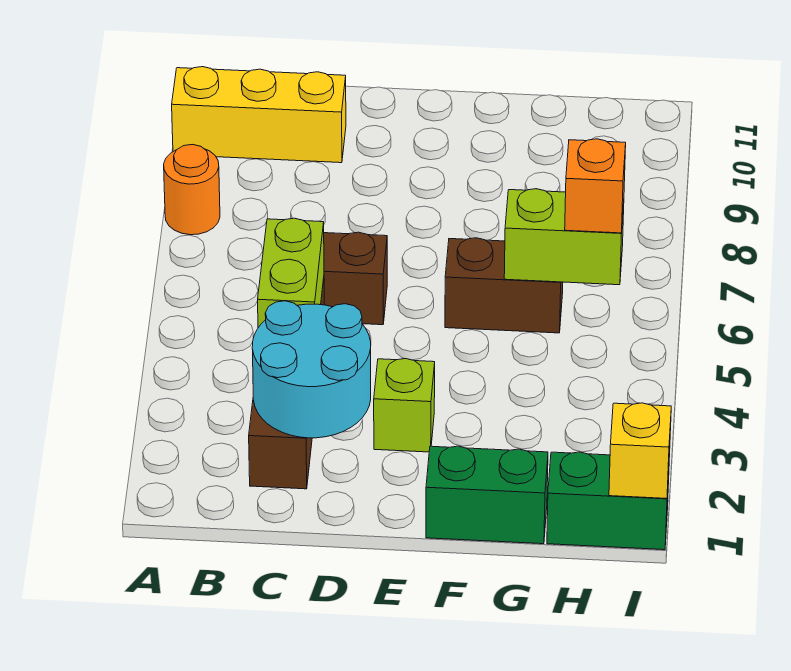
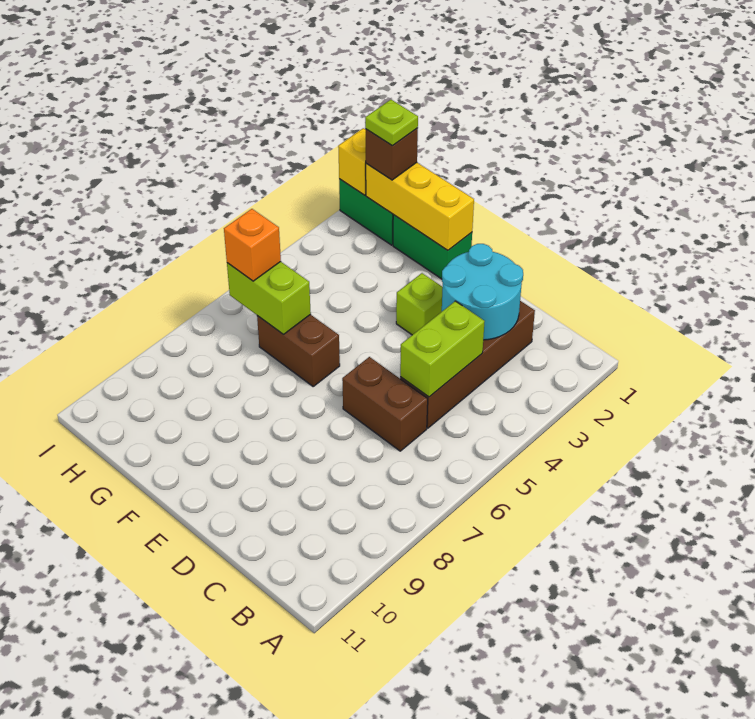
orange 1x1 round brick [164,145,220,235] -> none
yellow 1x3 brick [172,67,346,163] -> yellow 1x3 brick moved to [366,163,474,250]
none -> brown 1x1 brick [365,128,418,180]
none -> lime 1x1 plate [365,100,418,146]

